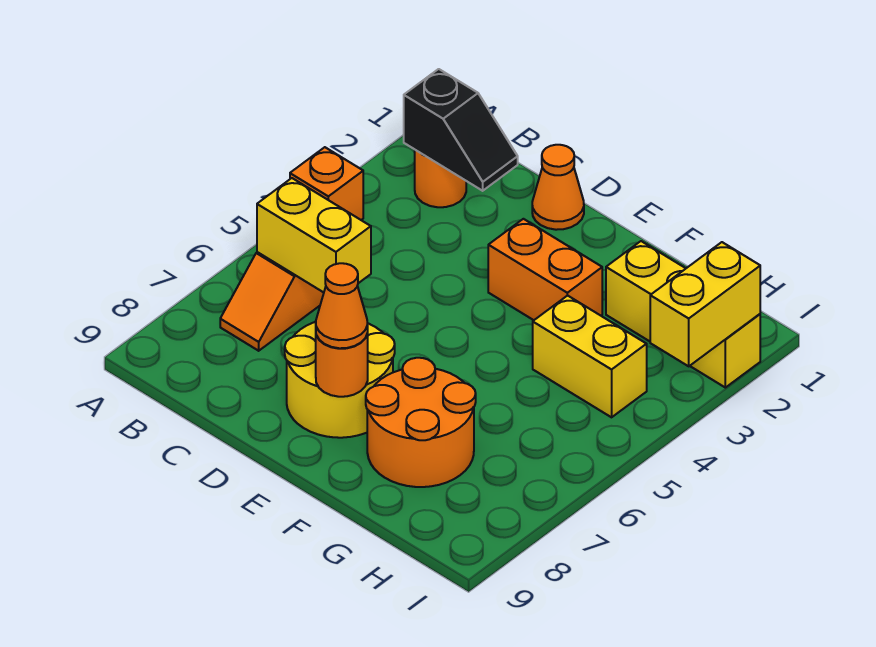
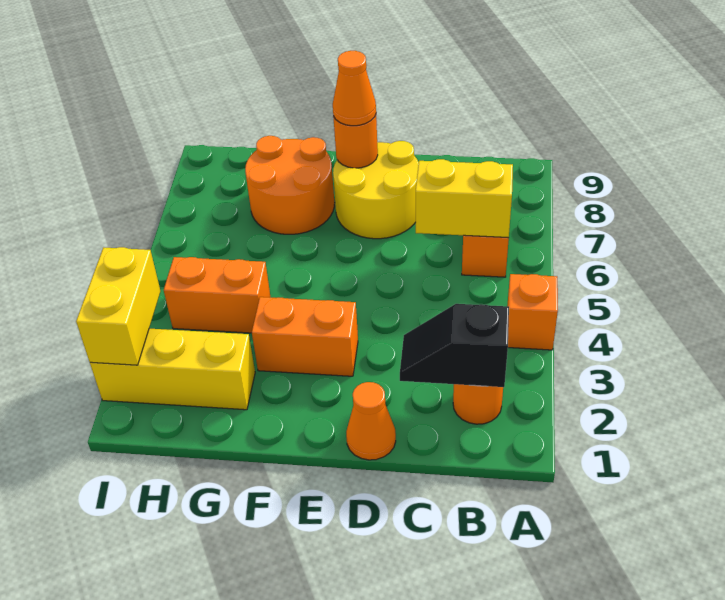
yellow 1x2 brick [533,295,647,417] -> orange 1x2 brick [164,257,271,333]

